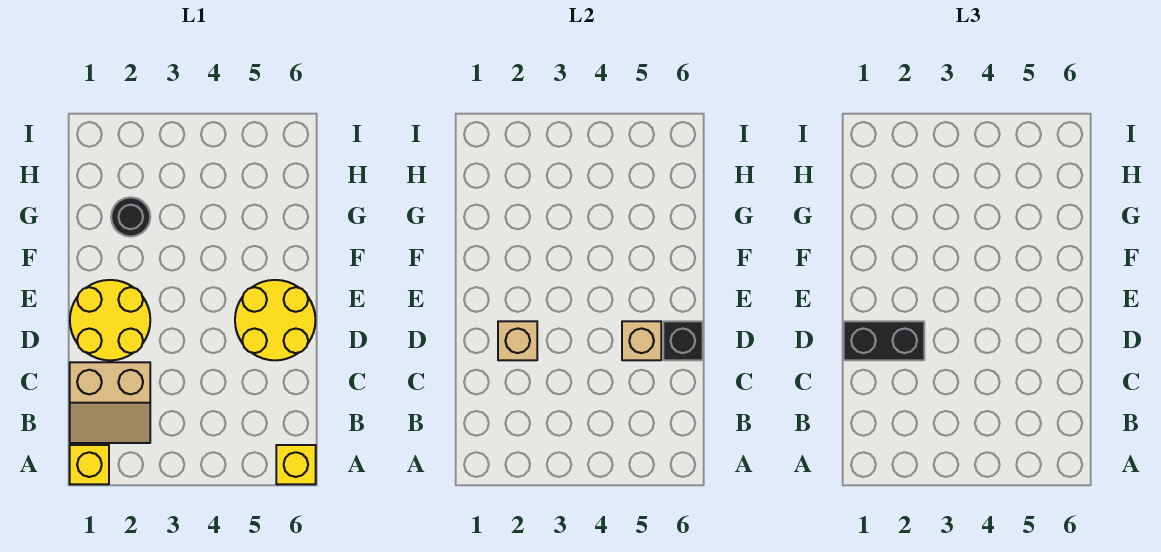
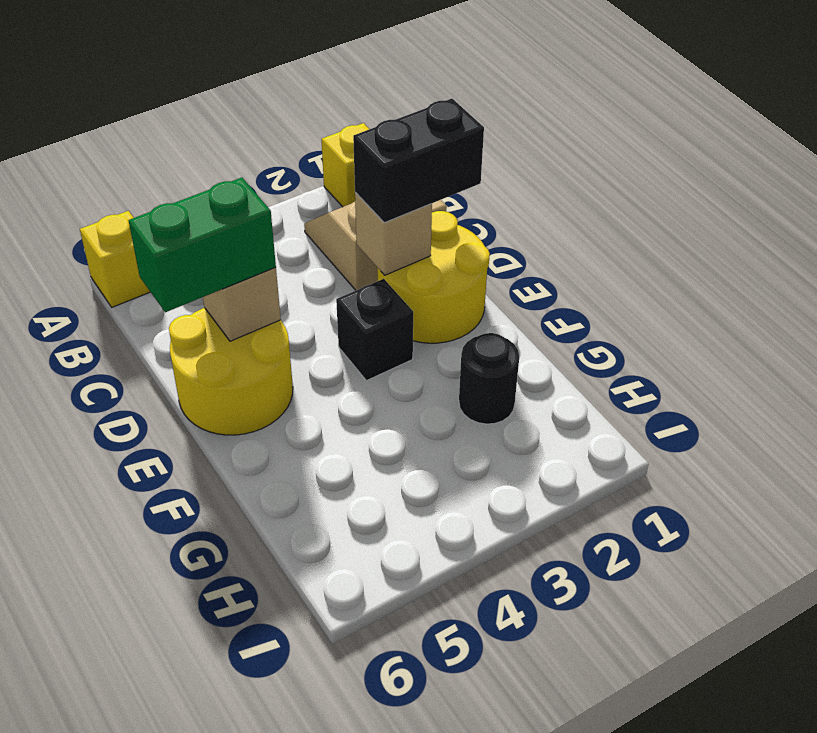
none -> green 1x2 brick [129,178,276,312]
black 1x1 brick [663,321,703,360] -> black 1x1 brick moved to [336,279,413,381]

